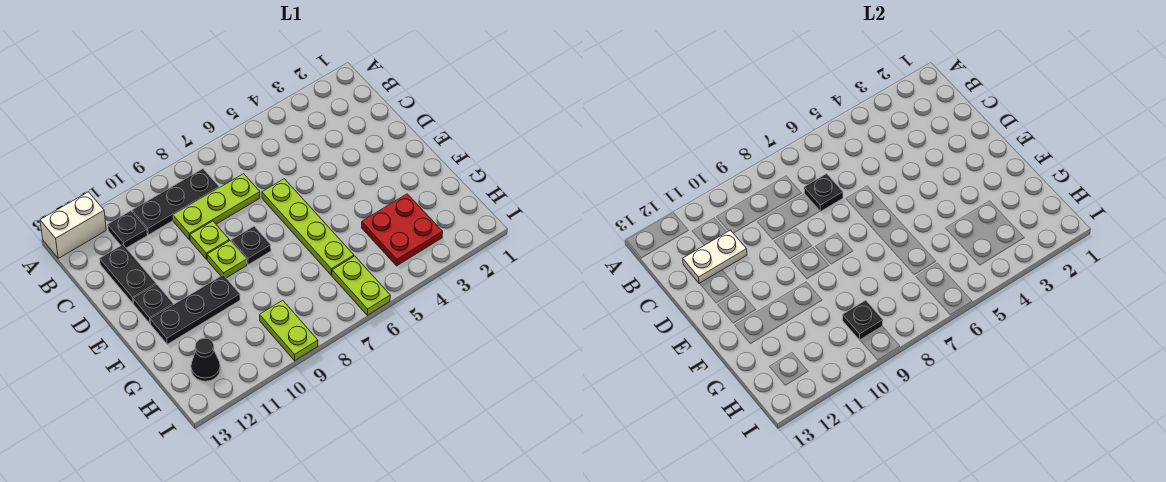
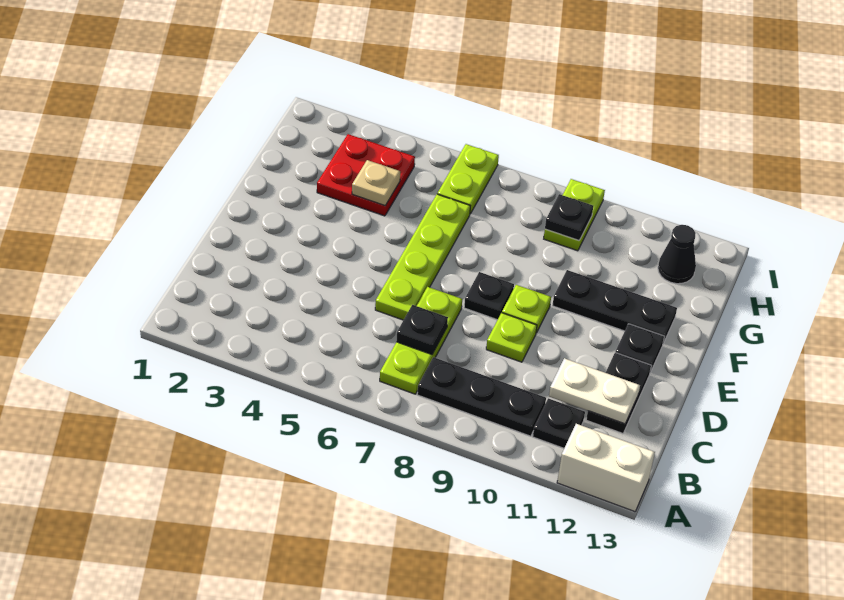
lime 1x3 plate [173,174,260,240] -> lime 1x3 plate turned to [380,287,462,394]
none -> tan 1x1 plate [352,160,400,206]

